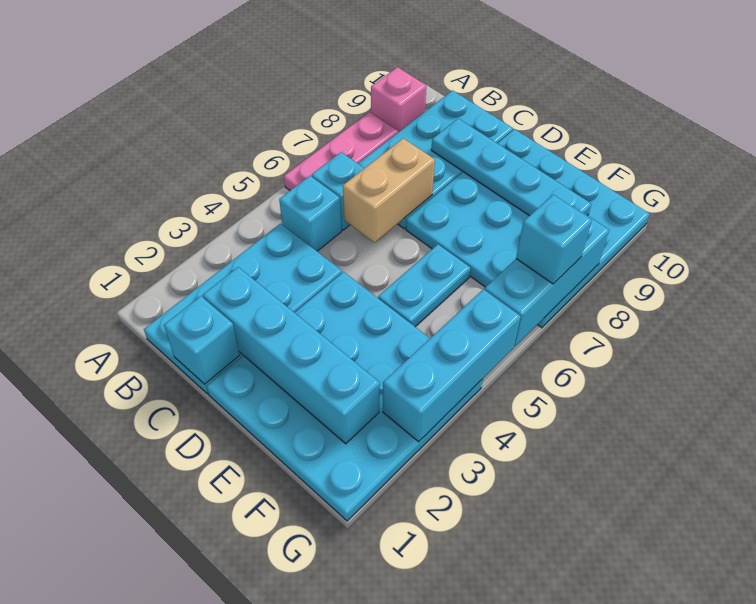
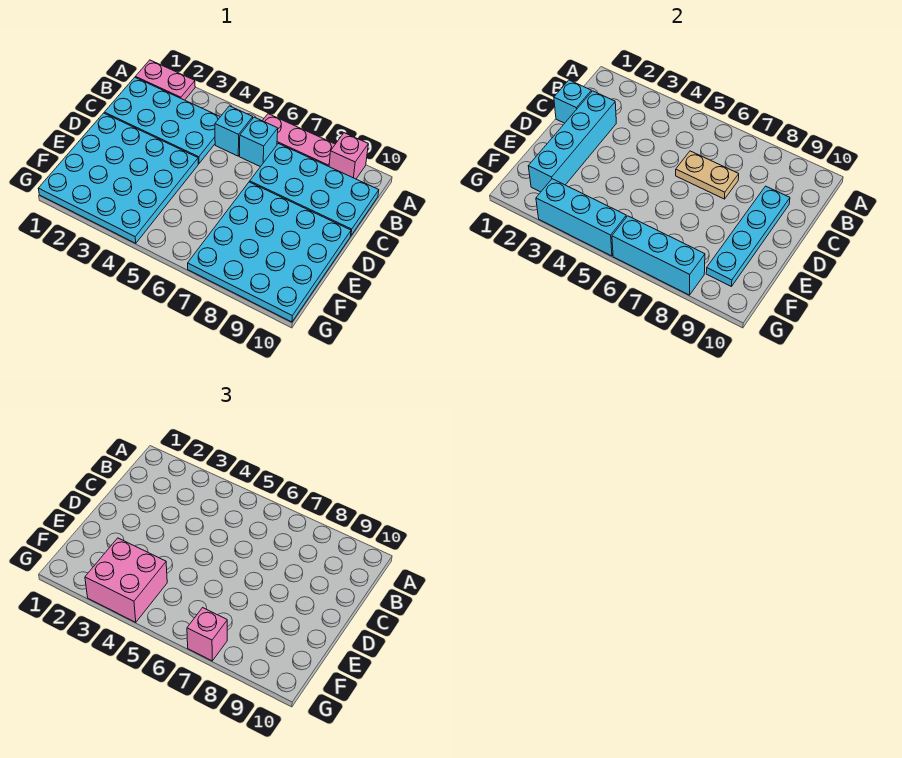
none -> pink 1x2 plate [135,60,195,100]
tan 1x2 brick [343,138,435,242] -> tan 1x2 plate [676,151,739,199]
cyan 1x2 plate [378,244,470,327] -> none
none -> pink 2x2 brick [85,538,167,622]
cyan 1x1 brick [516,195,592,284] -> pink 1x1 brick [187,608,227,661]

